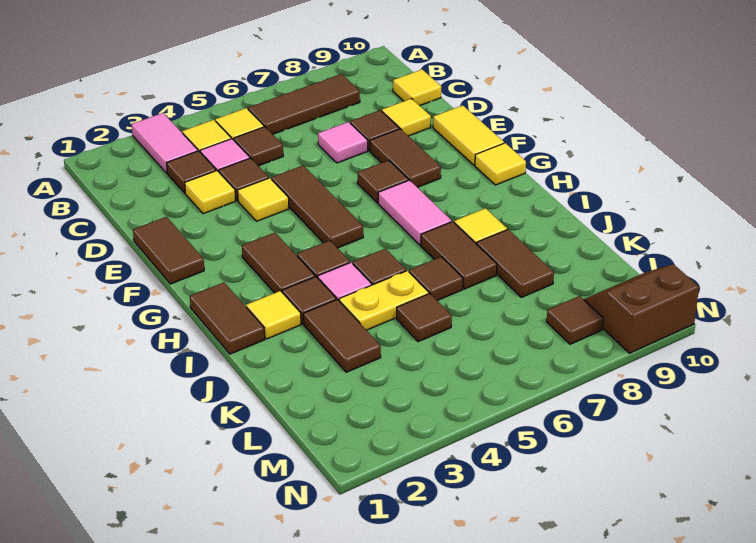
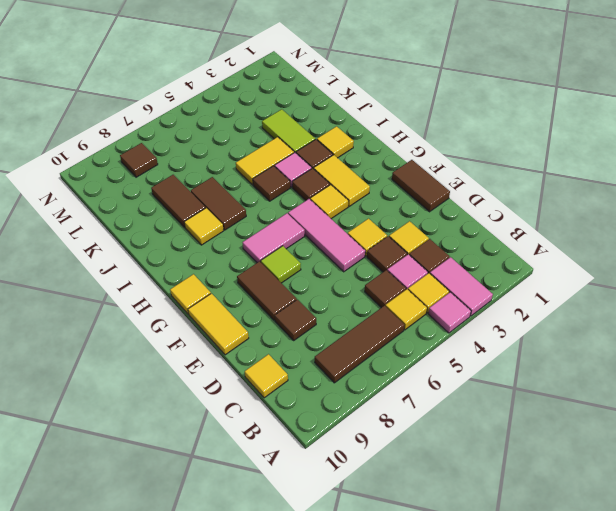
pink 1x1 tile [318,122,368,163] -> pink 1x1 tile moved to [428,292,471,333]
yellow 1x1 tile [382,99,431,136] -> yellow 1x1 tile moved to [310,185,348,219]
brown 1x3 tile [271,166,363,248] -> pink 1x3 tile [288,199,365,272]
brown 1x1 tile [358,160,409,203] -> lime 1x1 tile [261,246,301,283]
brown 1x2 tile [242,233,315,293] -> yellow 1x2 tile [314,155,370,206]
pink 1x2 tile [378,180,452,245] -> pink 1x2 tile turned to [243,213,305,263]
brown 1x2 tile [190,283,265,354] -> none
brown 1x2 tile [303,299,381,372] -> lime 1x2 tile [262,109,315,153]
yellow 1x2 plate [339,271,429,330] -> yellow 1x2 tile [236,137,294,185]
brown 1x1 tile [409,257,463,301] -> none
brown 1x1 tile [397,293,452,342] -> none
brown 2x2 slope [583,264,699,353] -> none

